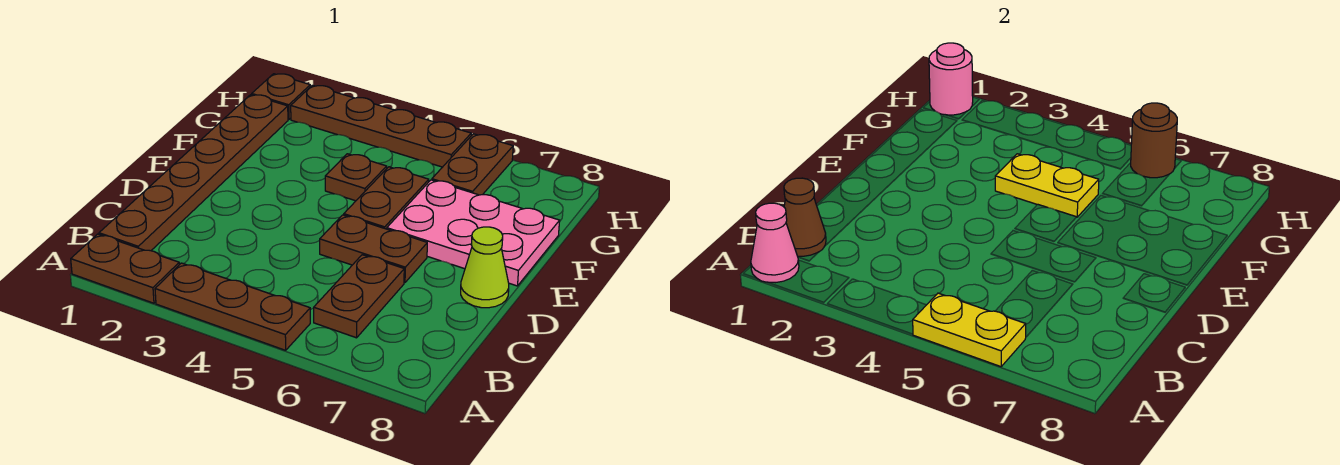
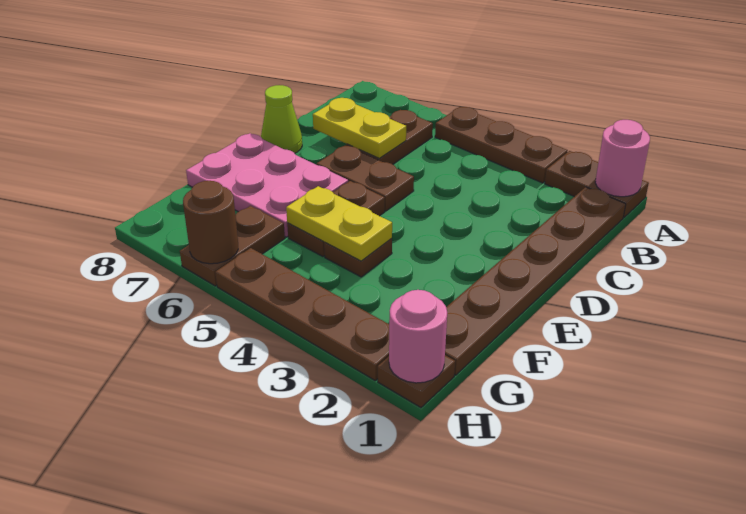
pink 1x1 cone [751,203,799,283] -> pink 1x1 round brick [595,120,650,197]
yellow 1x2 plate [913,293,1026,367] -> yellow 1x2 plate moved to [313,98,406,159]
brown 1x1 cone [784,178,826,256] -> none

